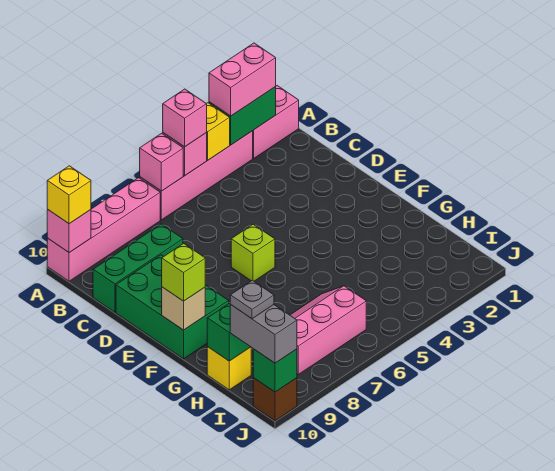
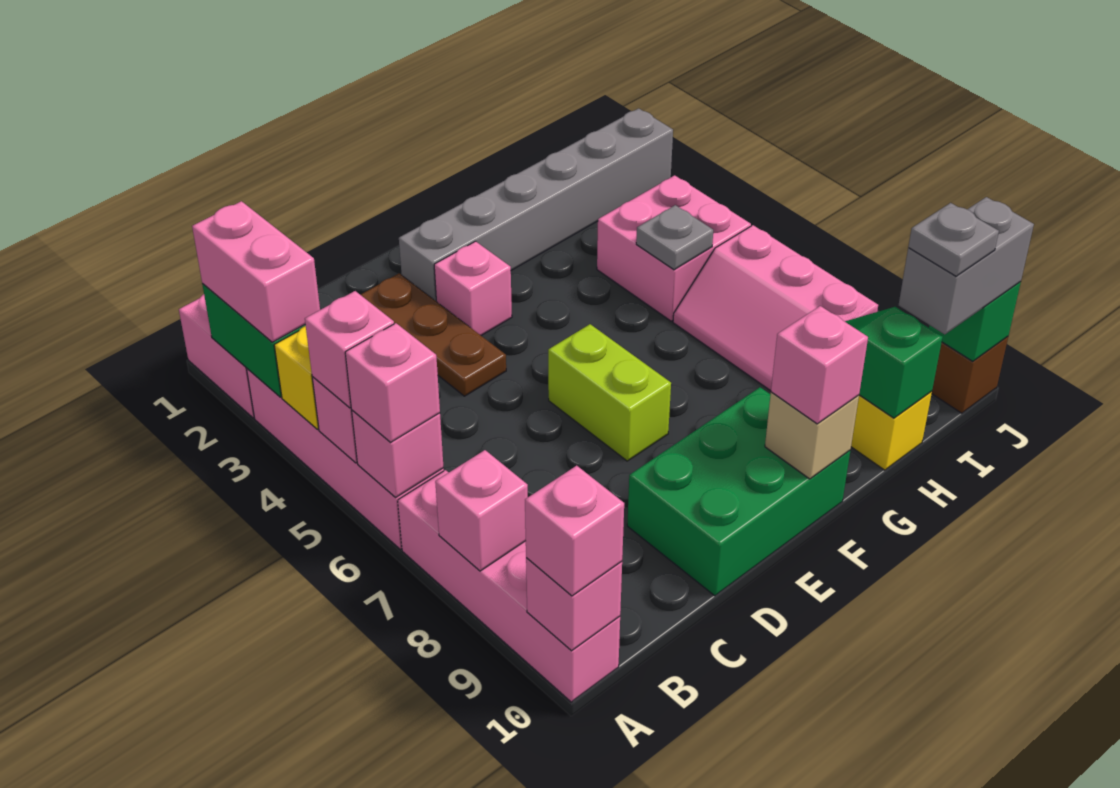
none -> pink 1x1 brick [345,323,440,443]
none -> pink 1x1 brick [435,450,528,571]
yellow 1x1 brick [47,166,91,224] -> pink 1x1 brick [525,466,624,596]
green 1x3 brick [93,224,183,312] -> none
none -> brown 1x3 plate [361,273,506,396]
none -> grey 1x6 brick [399,108,673,301]
none -> pink 1x1 brick [434,241,512,335]
lime 1x1 brick [231,224,275,281] -> lime 1x2 brick [548,324,671,461]
lime 1x1 brick [162,243,205,301] -> pink 1x1 brick [771,306,868,424]
none -> pink 2x2 brick [597,175,751,321]
none -> grey 1x1 plate [636,205,713,270]

